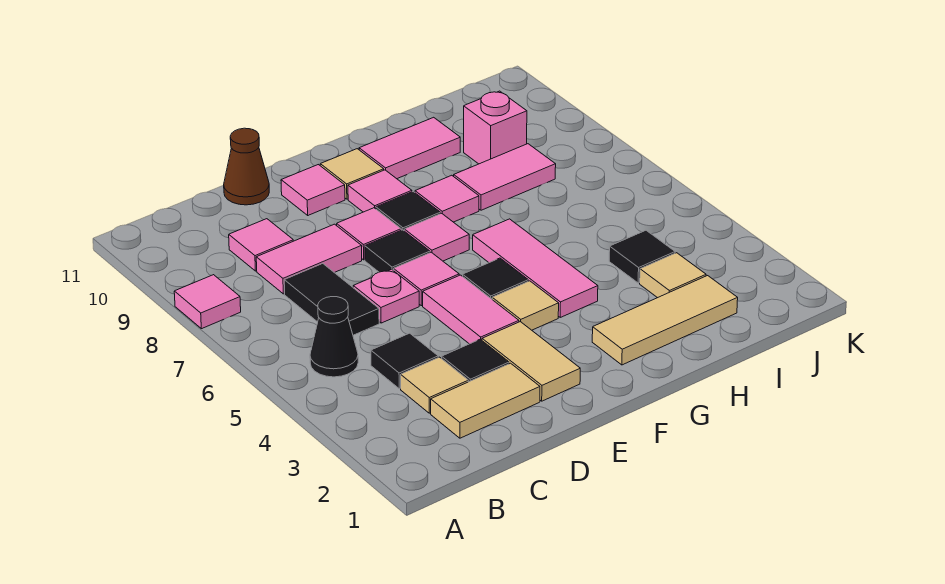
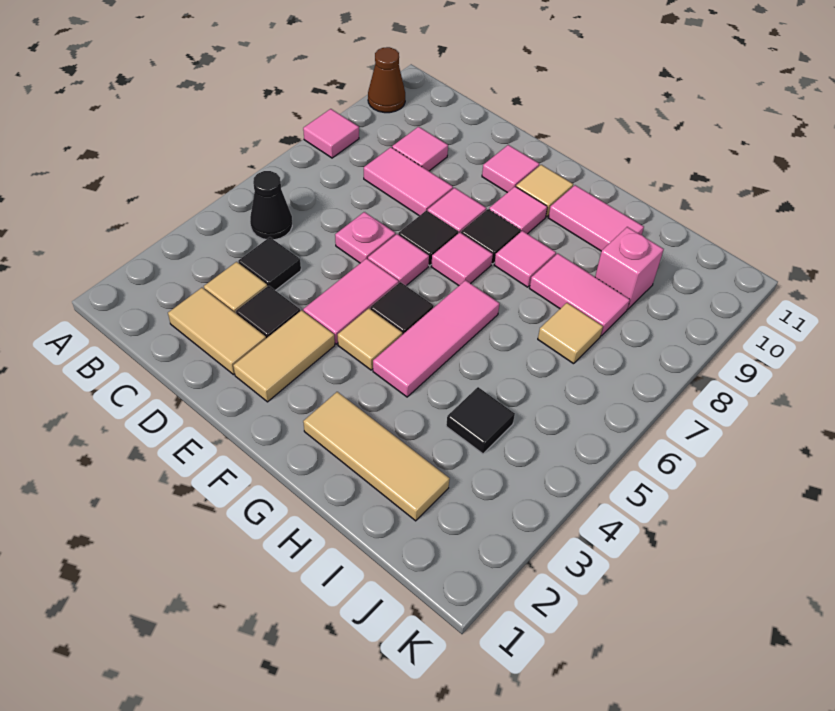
black 1x2 tile [284,264,379,335] -> none
brown 1x1 cone [224,128,269,205] -> brown 1x1 cone moved to [368,47,405,113]
tan 1x1 tile [640,253,706,298] -> tan 1x1 tile moved to [538,303,603,364]

